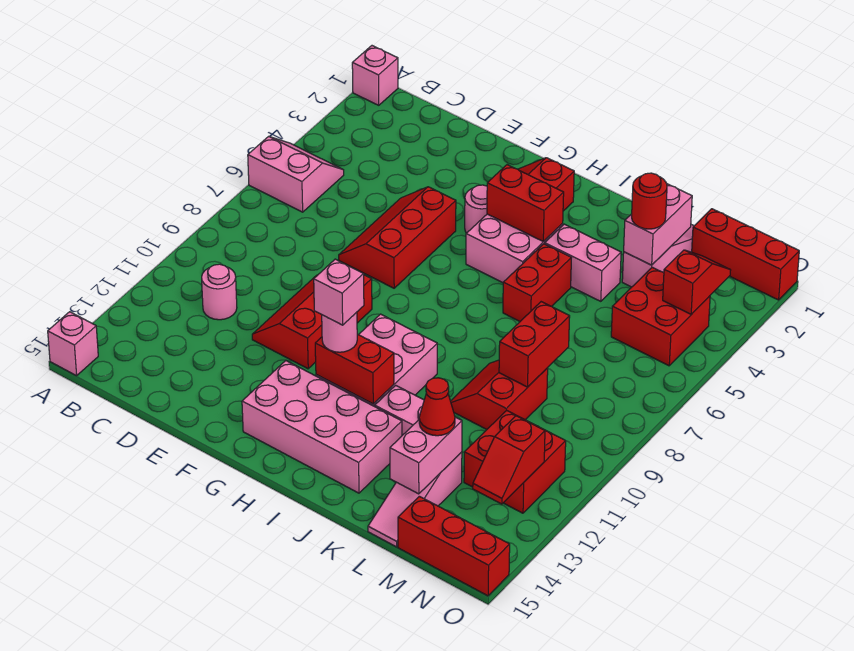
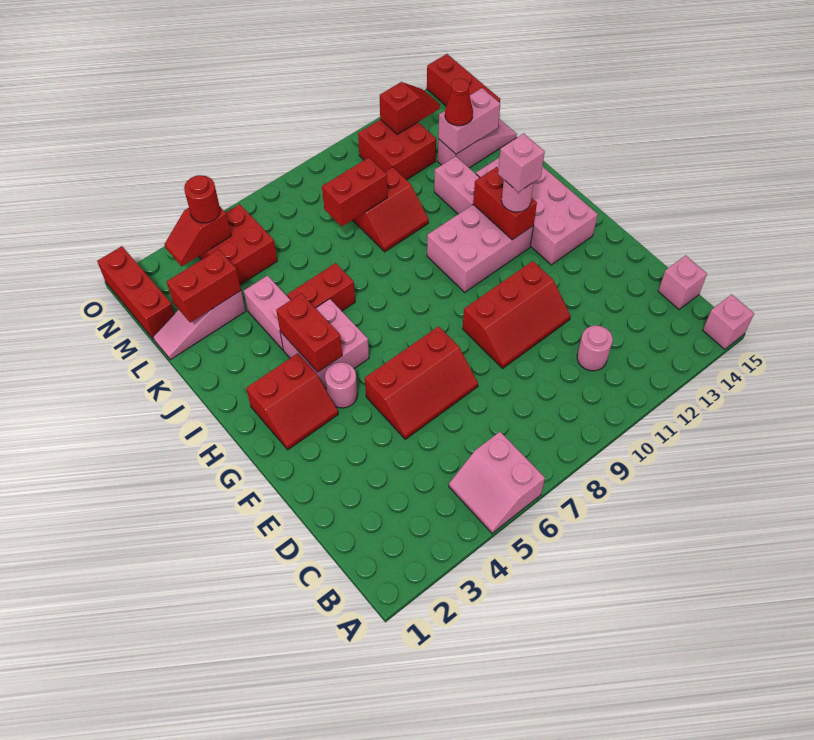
pink 1x1 brick [352,46,398,105] -> pink 1x1 brick moved to [658,255,707,309]
pink 1x2 brick [624,184,692,265] -> red 1x2 brick [167,250,241,322]
red 1x1 round brick [632,173,667,229] -> red 1x1 round brick moved to [184,175,220,223]

